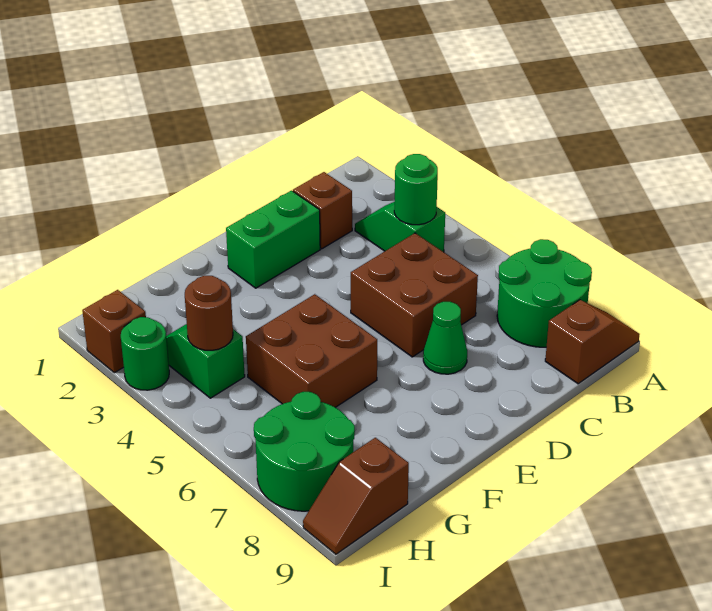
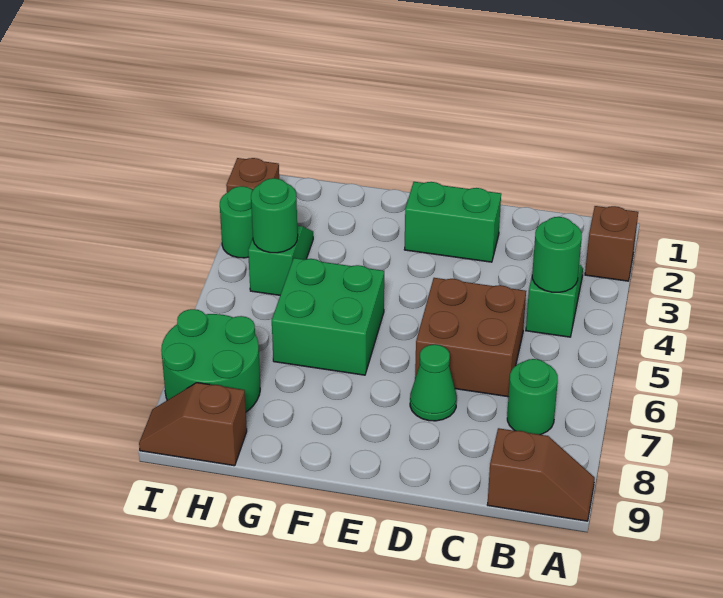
green 2x2 round brick [497,239,592,347] -> green 1x1 round brick [507,359,558,435]
brown 1x1 brick [293,172,352,249] -> brown 1x1 brick moved to [585,206,638,281]
brown 2x2 brick [246,294,377,407] -> green 2x2 brick [272,258,384,375]
brown 1x1 round brick [185,276,233,350] -> green 1x1 round brick [251,178,298,253]

